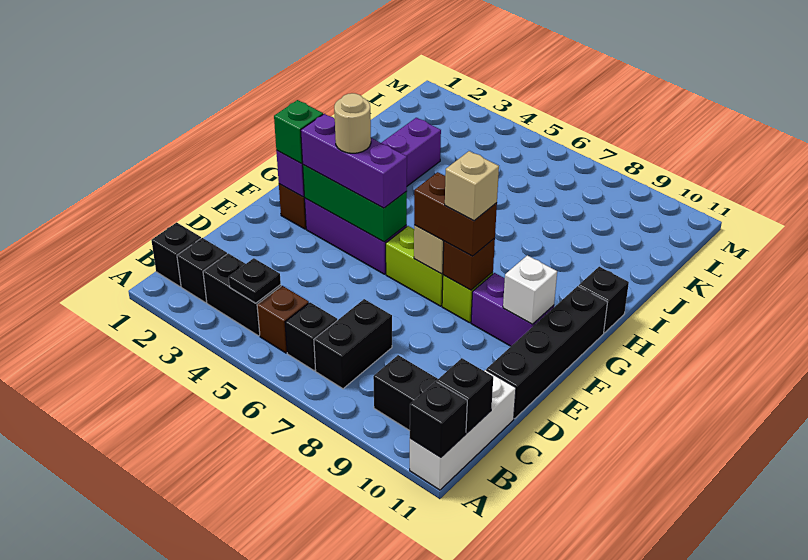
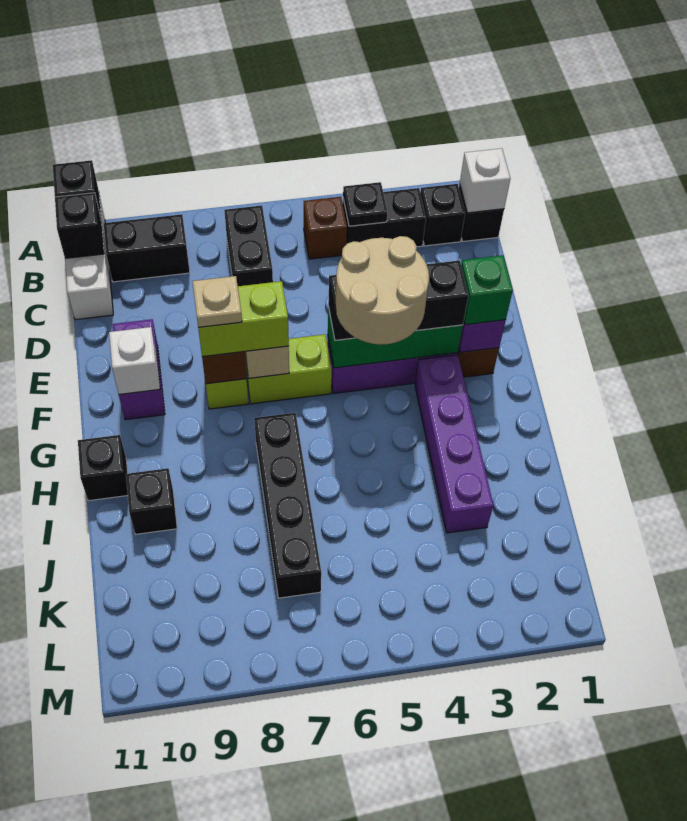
none -> white 1x1 brick [460,148,510,213]
black 1x1 brick [285,302,337,371] -> black 1x1 brick moved to [126,468,177,534]
black 1x4 brick [486,286,608,419] -> black 1x4 brick moved to [254,413,321,598]
purple 1x3 brick [301,114,407,208] -> black 1x3 brick [328,260,468,340]
tan 1x1 round brick [334,93,371,153] -> tan 2x2 round brick [335,236,429,345]
brown 1x2 brick [414,172,497,256] -> lime 1x2 brick [198,281,289,357]
tan 1x1 brick [445,151,499,221] -> tan 1x1 plate [192,276,242,328]
purple 1x2 brick [471,273,554,346] -> purple 1x2 brick turned to [113,319,165,420]

